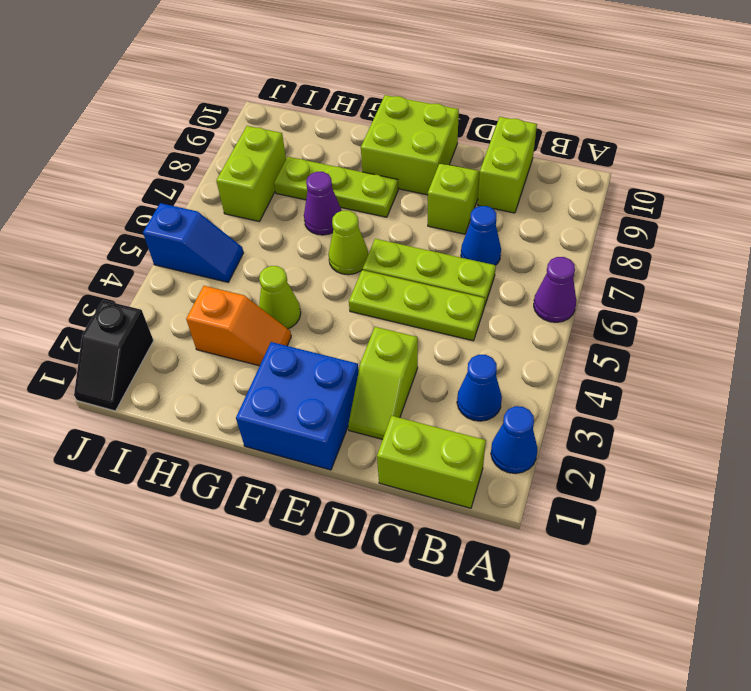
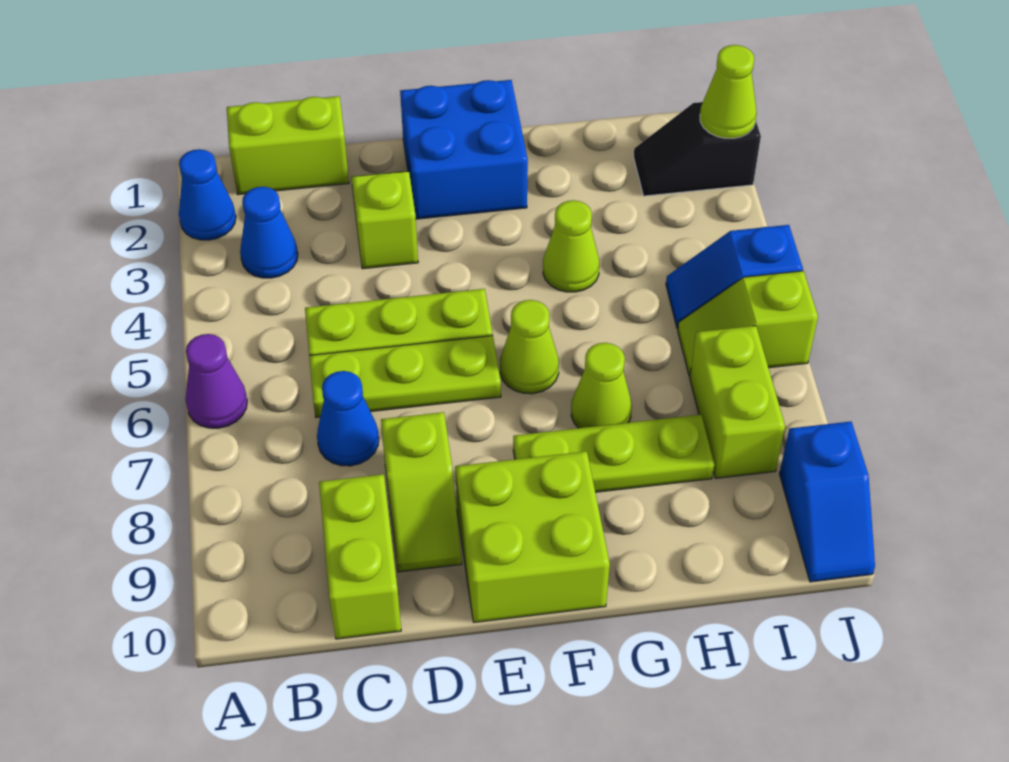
orange 1x2 slope [186,286,291,366] -> none
purple 1x1 cone [304,172,342,235] -> lime 1x1 cone [571,343,632,428]
none -> lime 1x2 slope [678,271,818,376]
black 1x2 slope [74,300,154,411] -> black 1x2 slope turned to [634,102,761,196]
none -> lime 1x1 cone [700,45,757,138]
none -> blue 1x2 slope [779,422,875,582]

